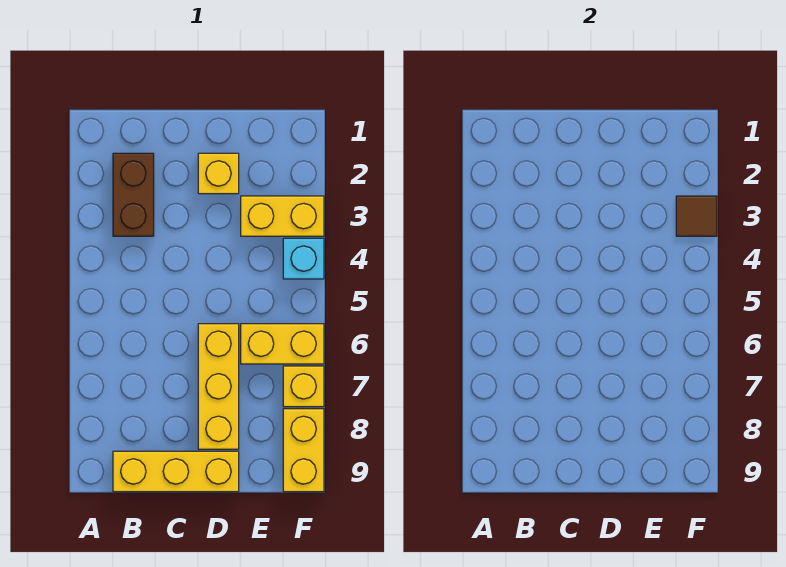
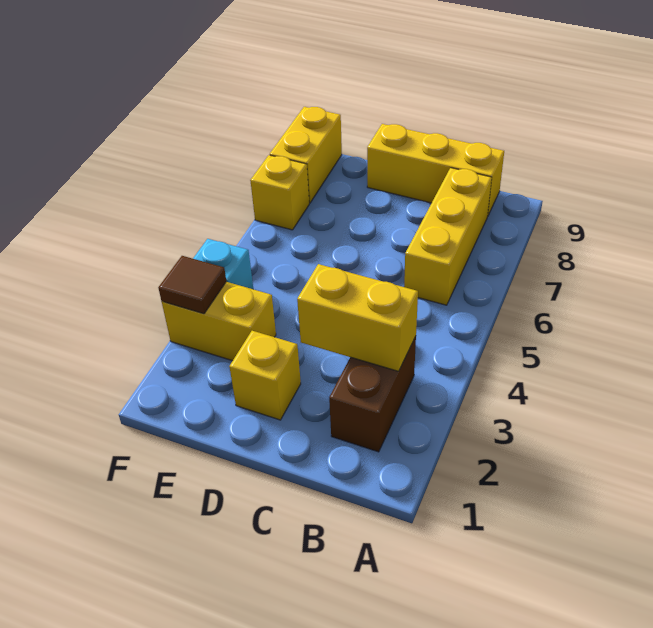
yellow 1x3 brick [198,324,239,449] -> yellow 1x3 brick moved to [404,168,492,305]
yellow 1x2 brick [241,324,324,364] -> yellow 1x2 brick moved to [297,264,418,371]

